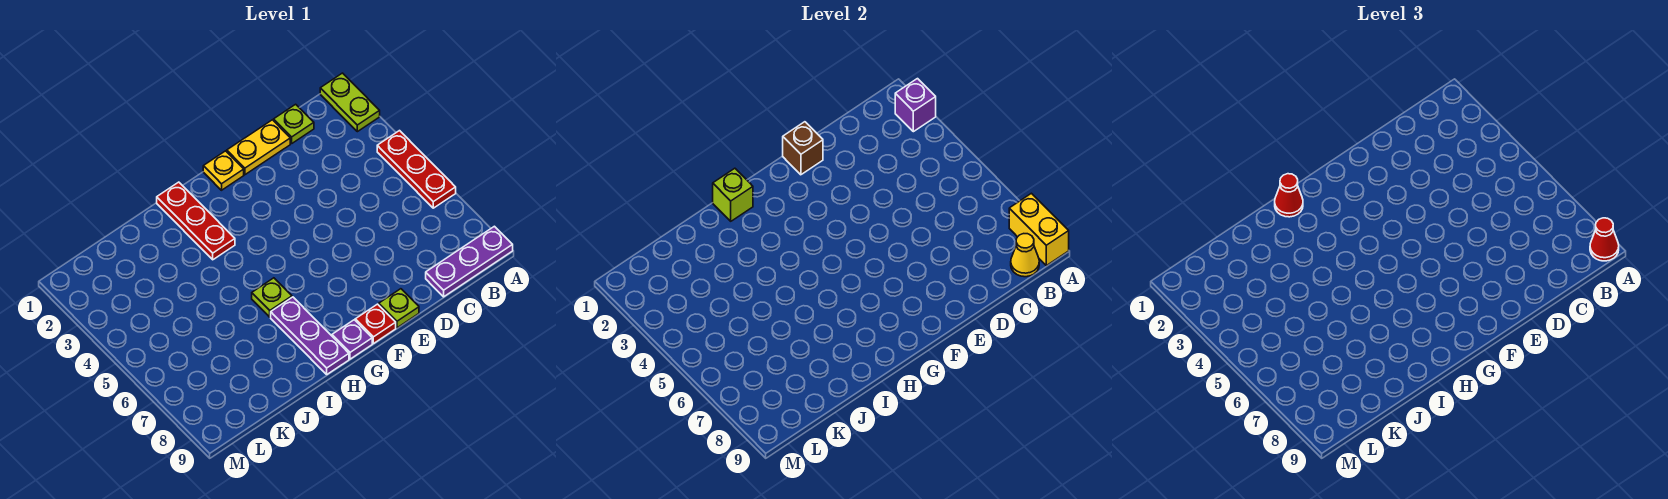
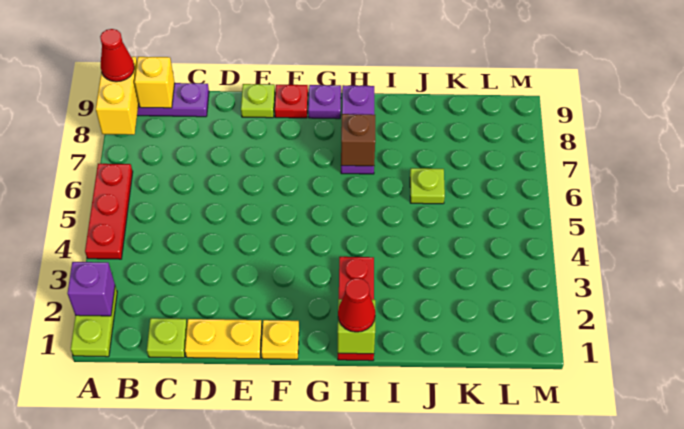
yellow 1x1 cone [1011,234,1039,277] -> yellow 1x1 brick [134,57,175,108]
brown 1x1 brick [783,122,823,175] -> brown 1x1 brick moved to [341,114,375,166]
lime 1x1 plate [252,278,292,317] -> lime 1x1 plate moved to [410,168,445,204]

